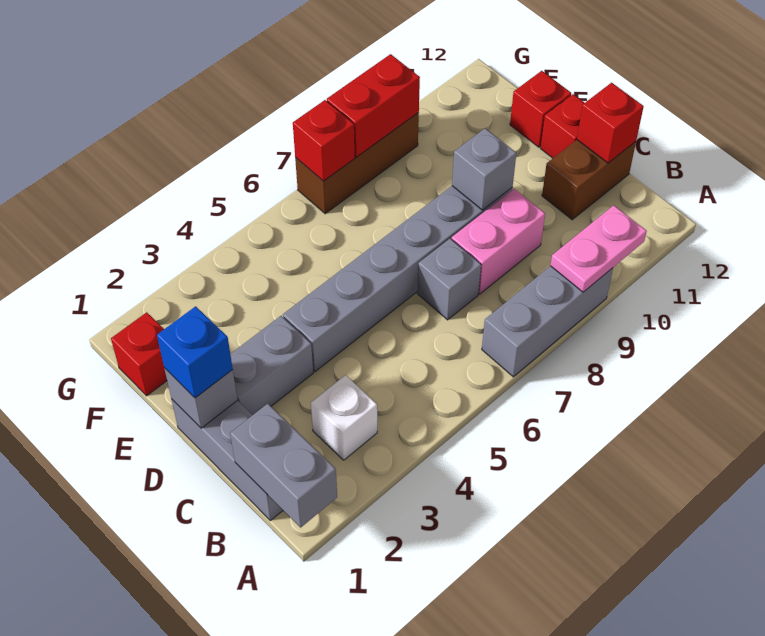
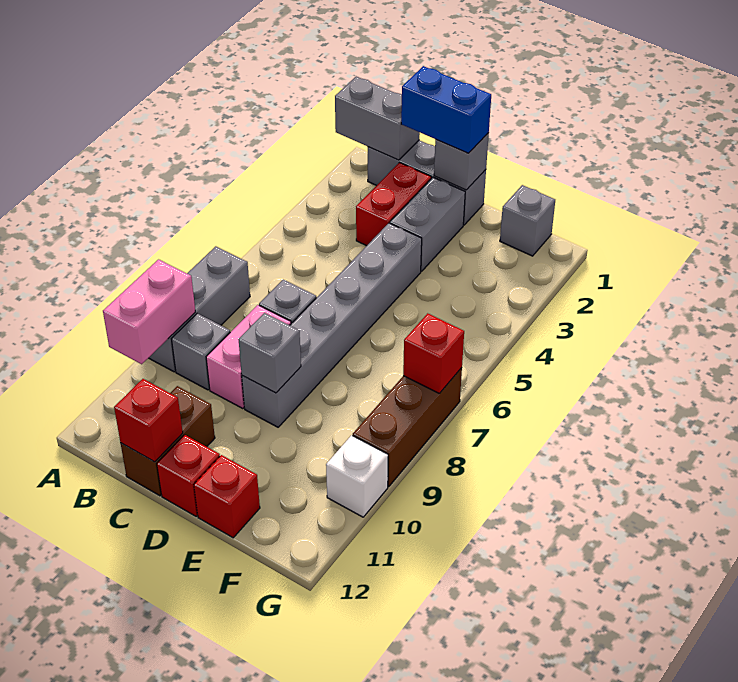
pink 1x2 plate [550,205,647,292] -> pink 1x2 brick [103,259,195,364]
white 1x1 brick [311,375,377,460] -> white 1x1 brick moved to [326,435,388,517]
none -> grey 1x1 brick [172,313,230,390]
blue 1x1 brick [157,306,233,398] -> blue 1x2 brick [401,66,491,153]
red 1x1 brick [111,312,167,396] -> grey 1x1 brick [500,185,555,256]
red 1x2 brick [327,54,420,157] -> red 1x2 brick moved to [356,163,431,246]

